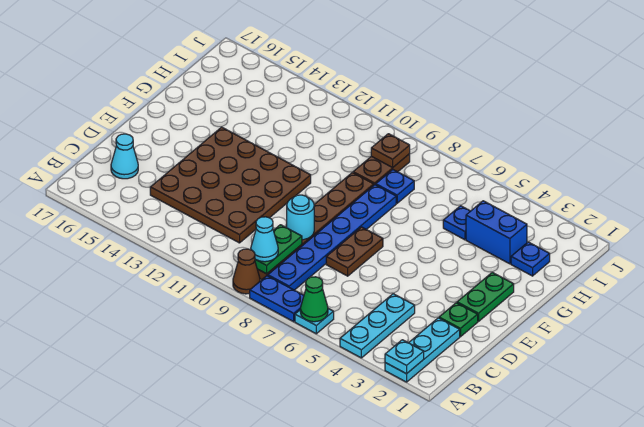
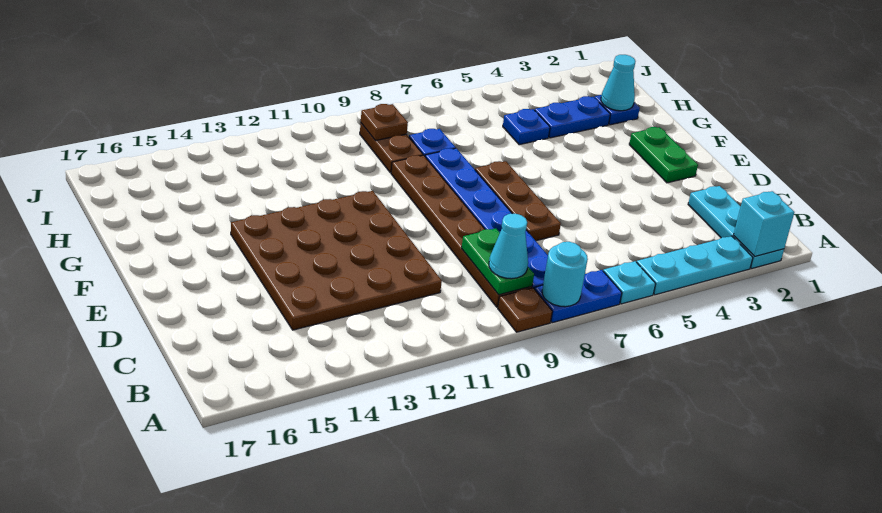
cyan 1x1 plate [385,340,424,374] -> cyan 1x1 brick [734,191,794,256]
cyan 1x3 plate [340,294,415,358] -> cyan 1x3 plate turned to [637,236,753,295]
green 1x1 cone [300,277,328,322] -> none
brown 1x1 cone [233,249,260,294] -> brown 1x1 plate [498,288,552,332]
cyan 1x1 cone [111,134,138,179] -> cyan 1x1 cone moved to [601,55,635,111]
green 1x1 plate [439,303,478,337] -> none
brown 1x2 plate [326,227,383,276] -> brown 1x3 plate [475,161,561,241]
cyan 1x1 round brick [287,195,314,240] -> cyan 1x1 round brick moved to [542,242,588,307]
blue 1x2 brick [466,201,527,264] -> blue 1x2 plate [535,96,610,138]

